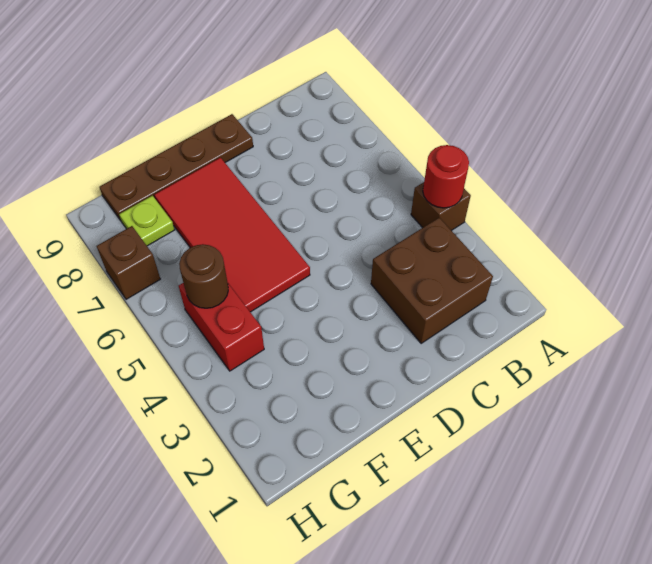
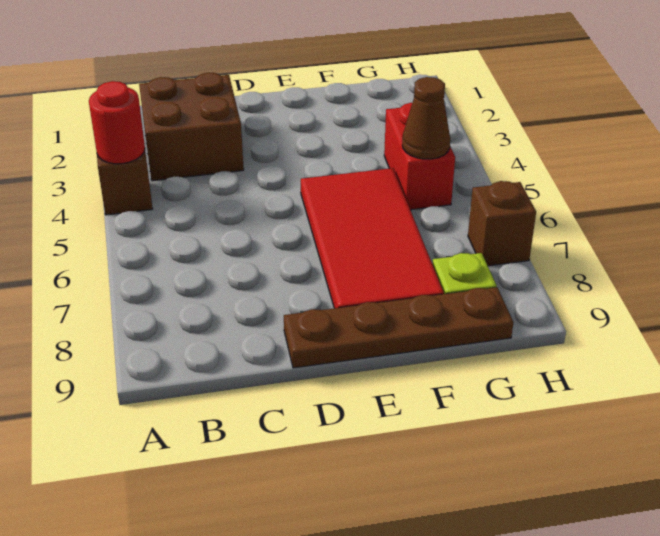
brown 1x1 round brick [179,244,228,308] -> brown 1x1 cone [402,77,450,159]

